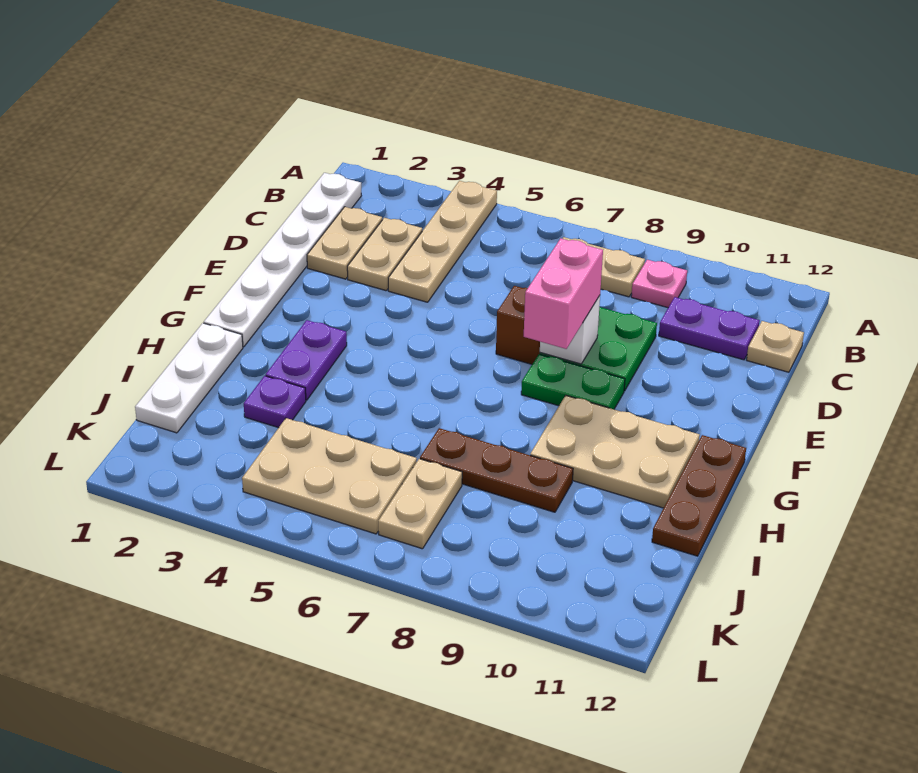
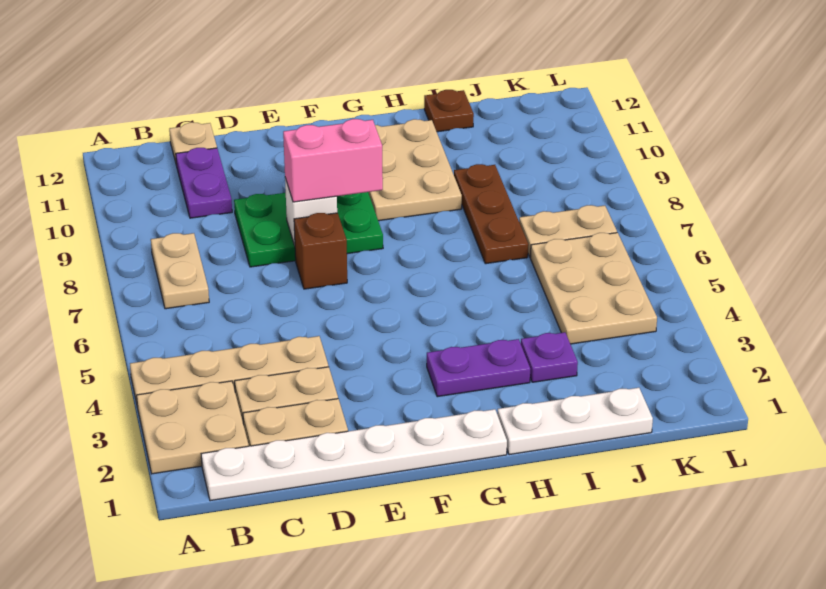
none -> tan 2x2 plate [137,381,249,474]
pink 1x1 plate [631,260,687,308] -> none
brown 1x3 plate [652,435,746,556] -> brown 1x1 plate [424,90,474,132]

